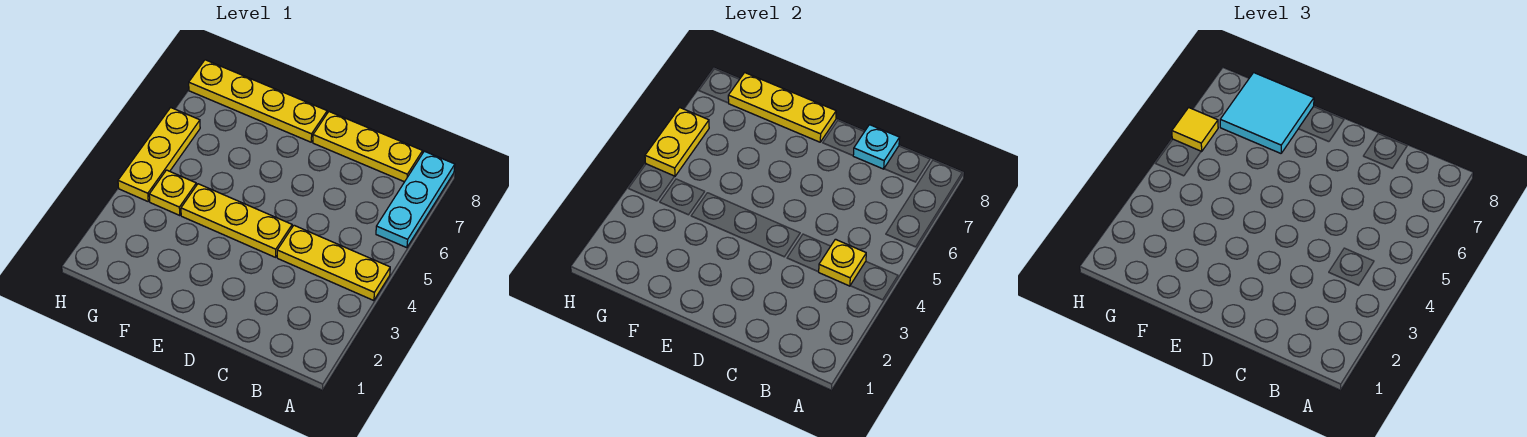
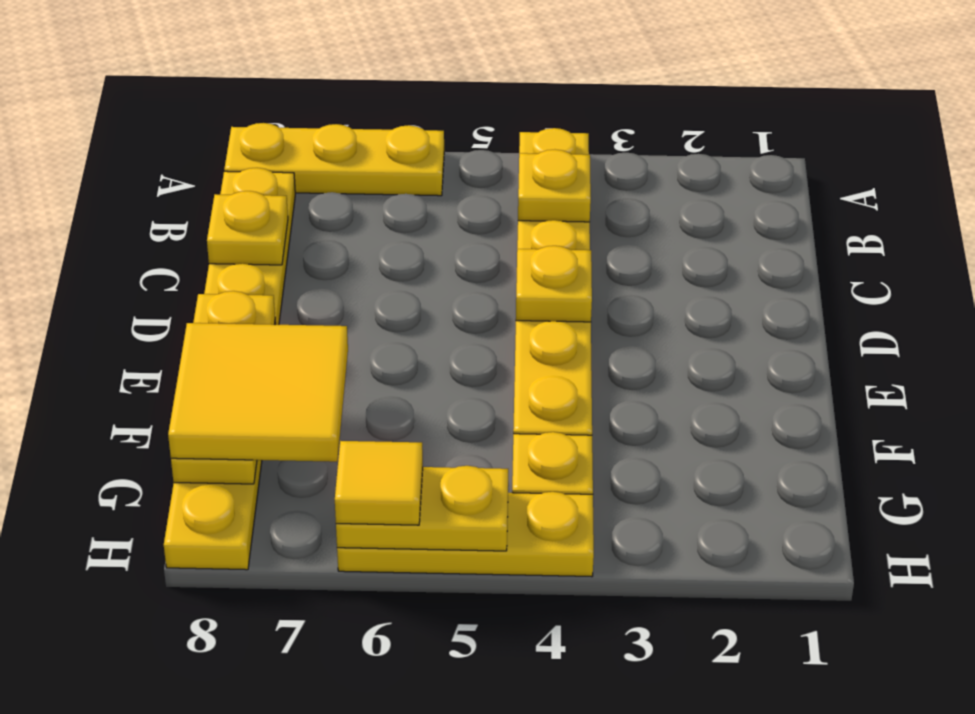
cyan 1x3 plate [376,151,455,248] -> yellow 1x3 plate [224,123,444,196]
cyan 1x1 plate [853,125,900,169] -> yellow 1x1 plate [207,191,288,265]
none -> yellow 1x1 plate [516,246,592,322]
cyan 2x2 tile [1220,73,1314,153] -> yellow 2x2 tile [168,323,348,462]

